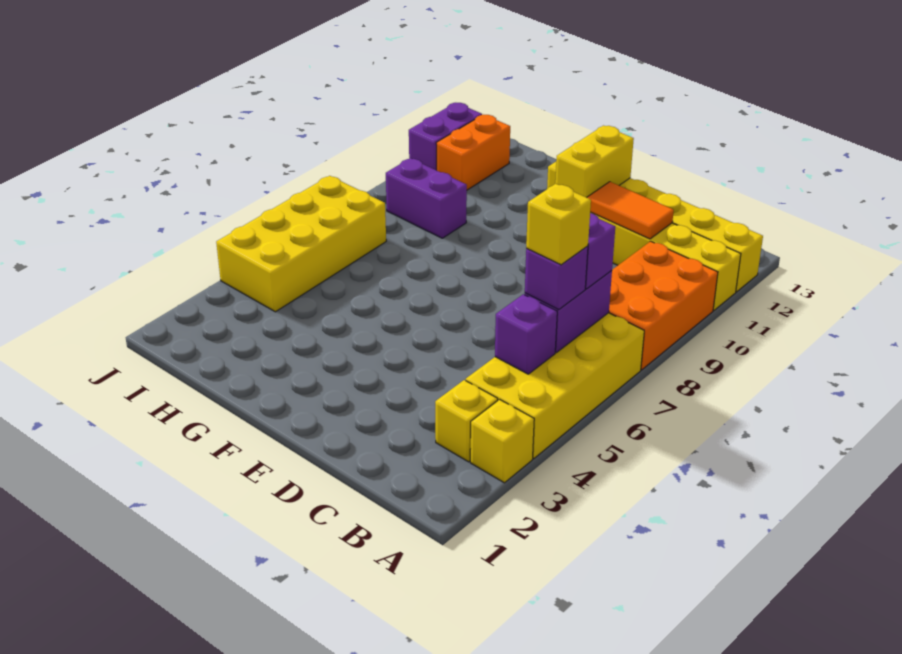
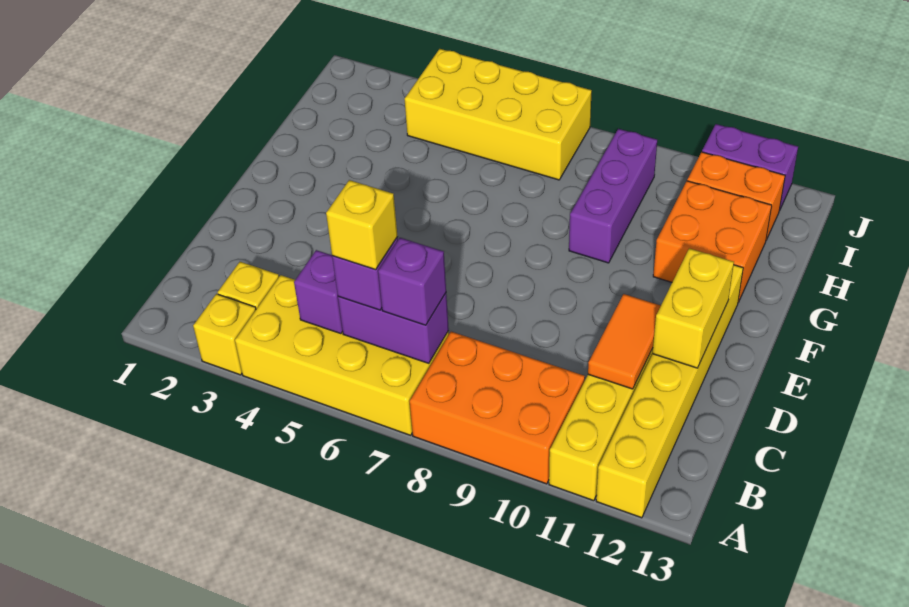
yellow 1x2 brick [555,126,634,198] -> yellow 1x2 brick turned to [653,248,734,368]
none -> orange 2x2 brick [653,181,772,302]
purple 1x2 brick [386,158,467,238] -> purple 1x3 brick [569,129,657,263]

